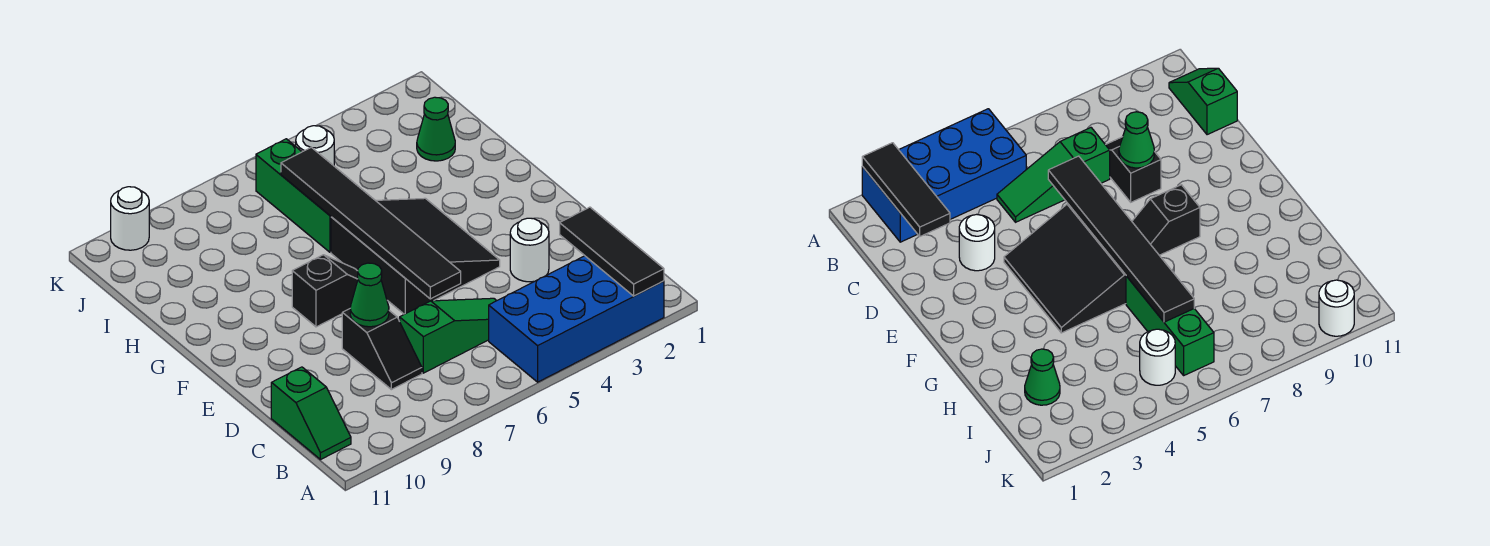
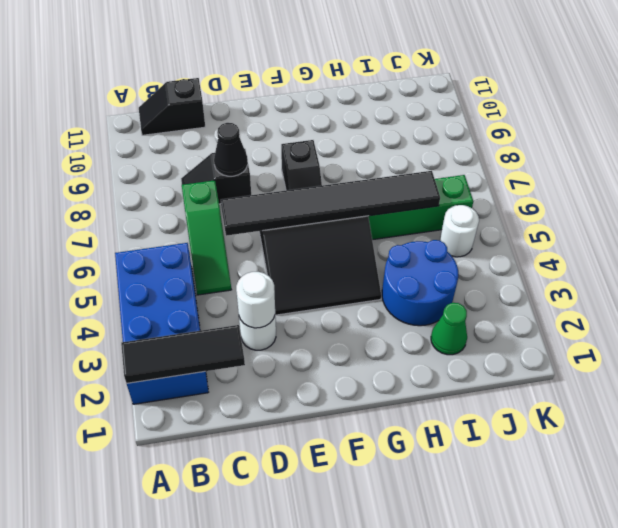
green 1x2 slope [271,367,351,460] -> black 1x2 slope [139,78,205,135]
green 1x1 cone [350,263,389,327] -> black 1x1 cone [214,123,248,176]
none -> blue 2x2 round brick [382,240,458,326]
white 1x1 round brick [111,187,149,250] -> white 1x1 round brick moved to [236,272,275,328]

